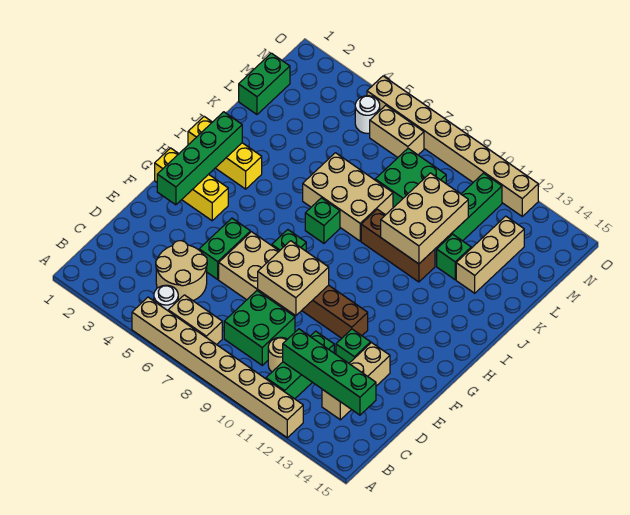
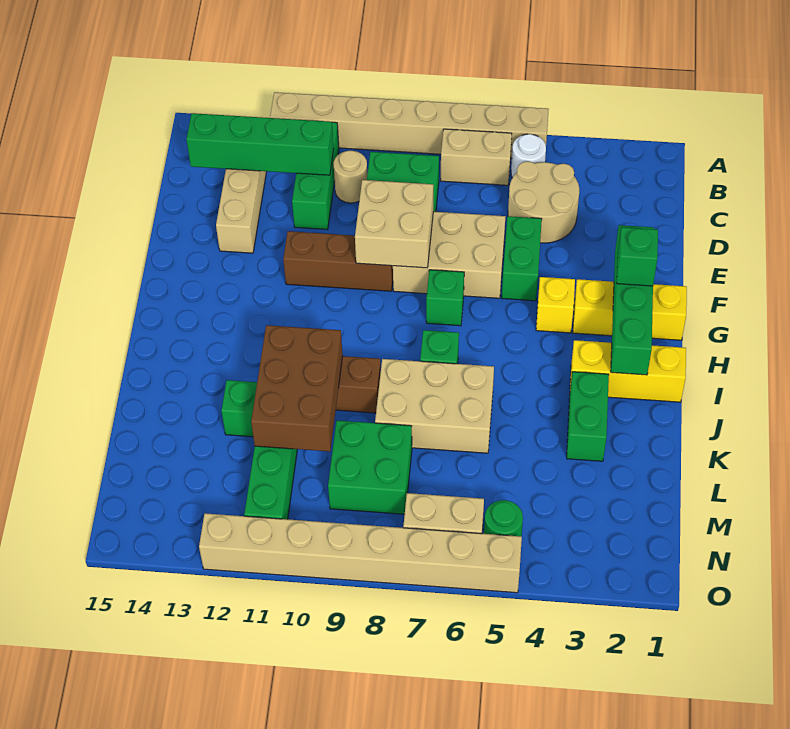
green 1x1 brick [336,329,371,363] -> green 1x1 brick moved to [617,227,658,286]
none -> yellow 1x1 brick [536,277,575,333]
tan 2x3 brick [381,173,468,264] -> brown 2x3 brick [251,325,343,451]
tan 1x3 brick [456,216,524,293] -> none
green 1x2 brick [239,53,290,114] -> green 1x2 brick moved to [567,372,609,461]
white 1x1 round brick [355,96,380,133] -> green 1x1 round brick [484,500,523,536]

